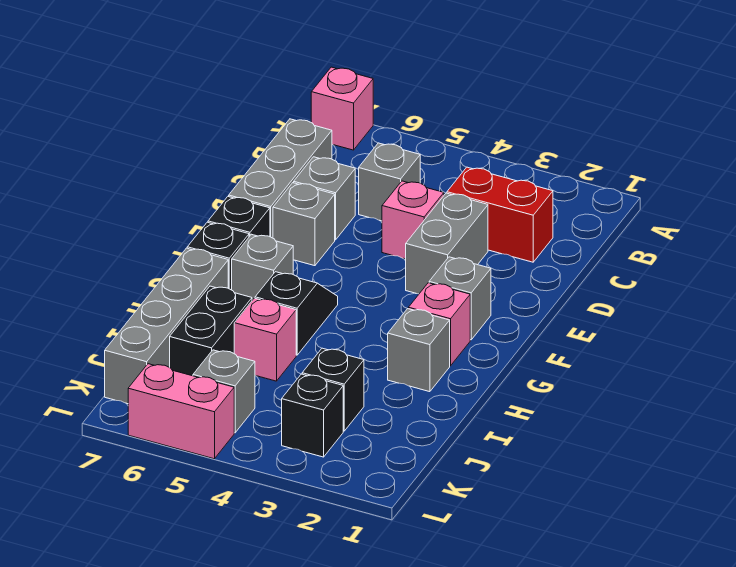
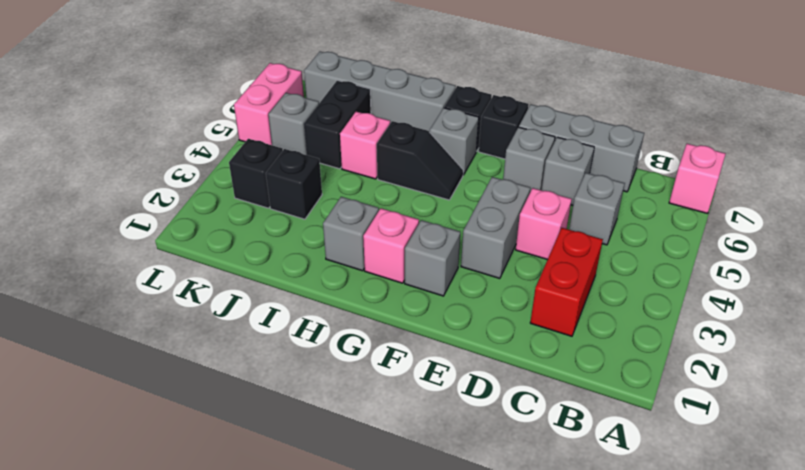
grey 1x2 brick [406,193,488,294] -> grey 1x2 brick turned to [461,177,530,279]
black 1x2 brick [170,286,252,376] -> black 1x2 brick turned to [304,80,371,169]

